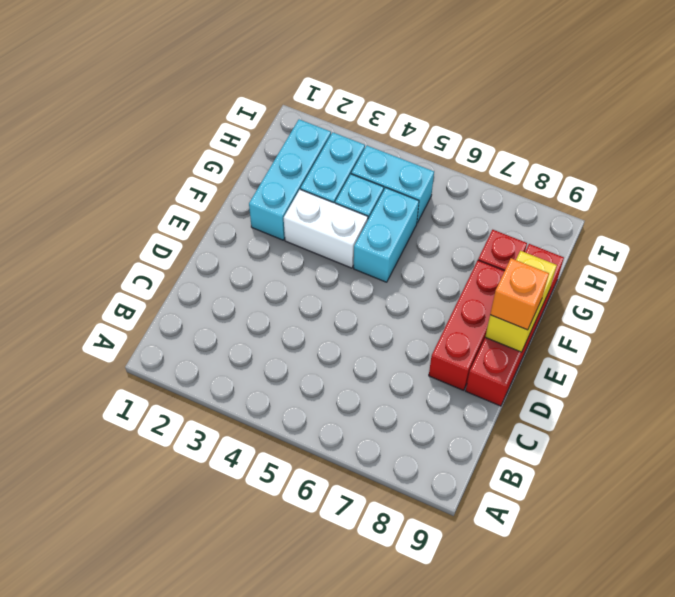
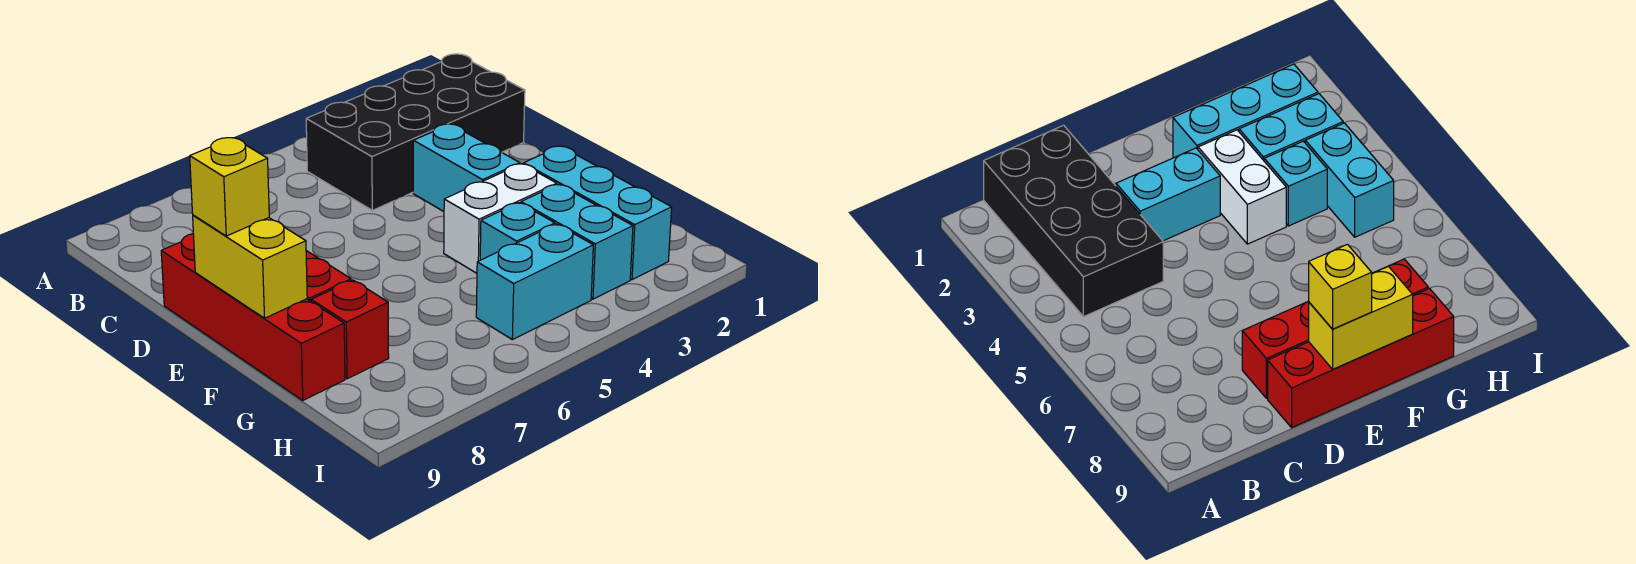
none -> black 2x4 brick [306,54,525,210]
orange 1x1 brick [490,258,549,330] -> yellow 1x1 brick [190,138,269,236]
cyan 1x2 brick [354,188,419,282] -> cyan 1x2 brick moved to [413,124,520,212]

